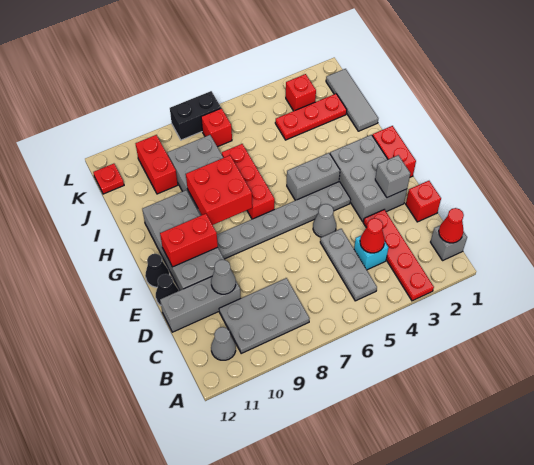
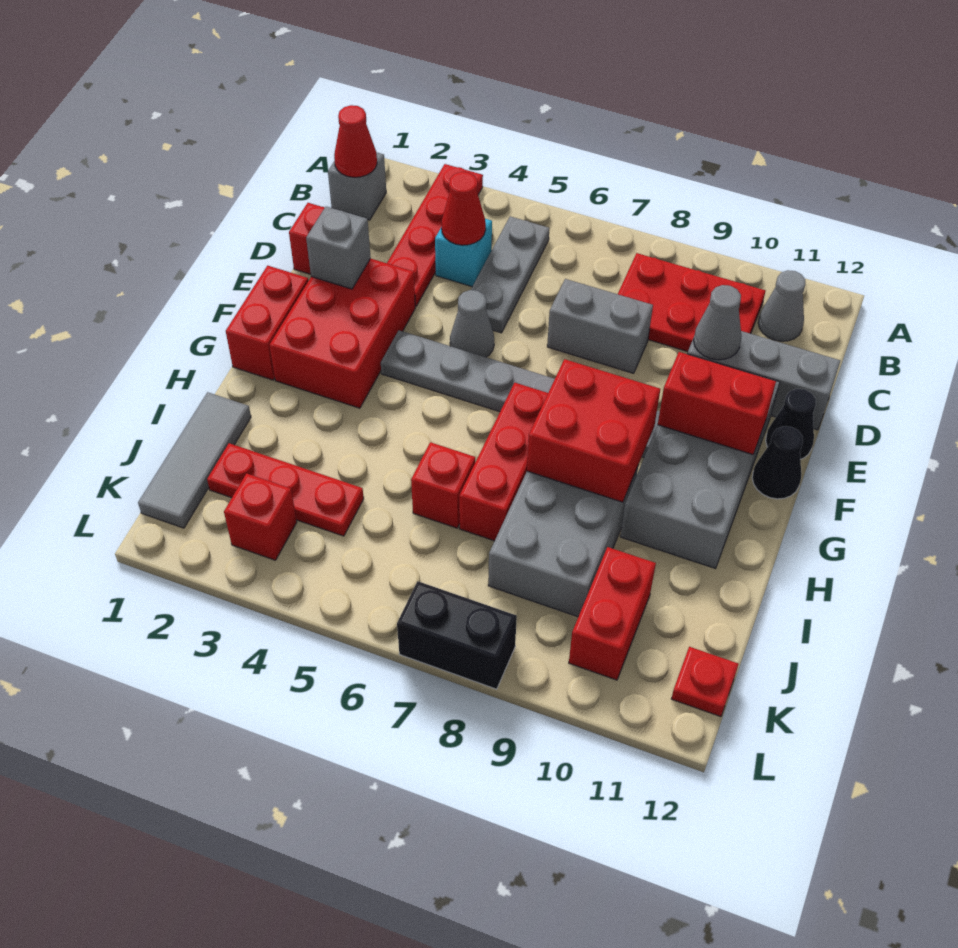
grey 2x3 plate [219,278,309,353] -> red 2x3 plate [618,253,765,352]
grey 2x3 brick [330,135,407,222] -> red 2x3 brick [269,258,415,408]
grey 1x2 brick [287,153,340,200] -> grey 1x2 brick moved to [547,279,653,373]
red 1x1 brick [201,108,232,147] -> red 1x1 brick moved to [411,442,475,528]

